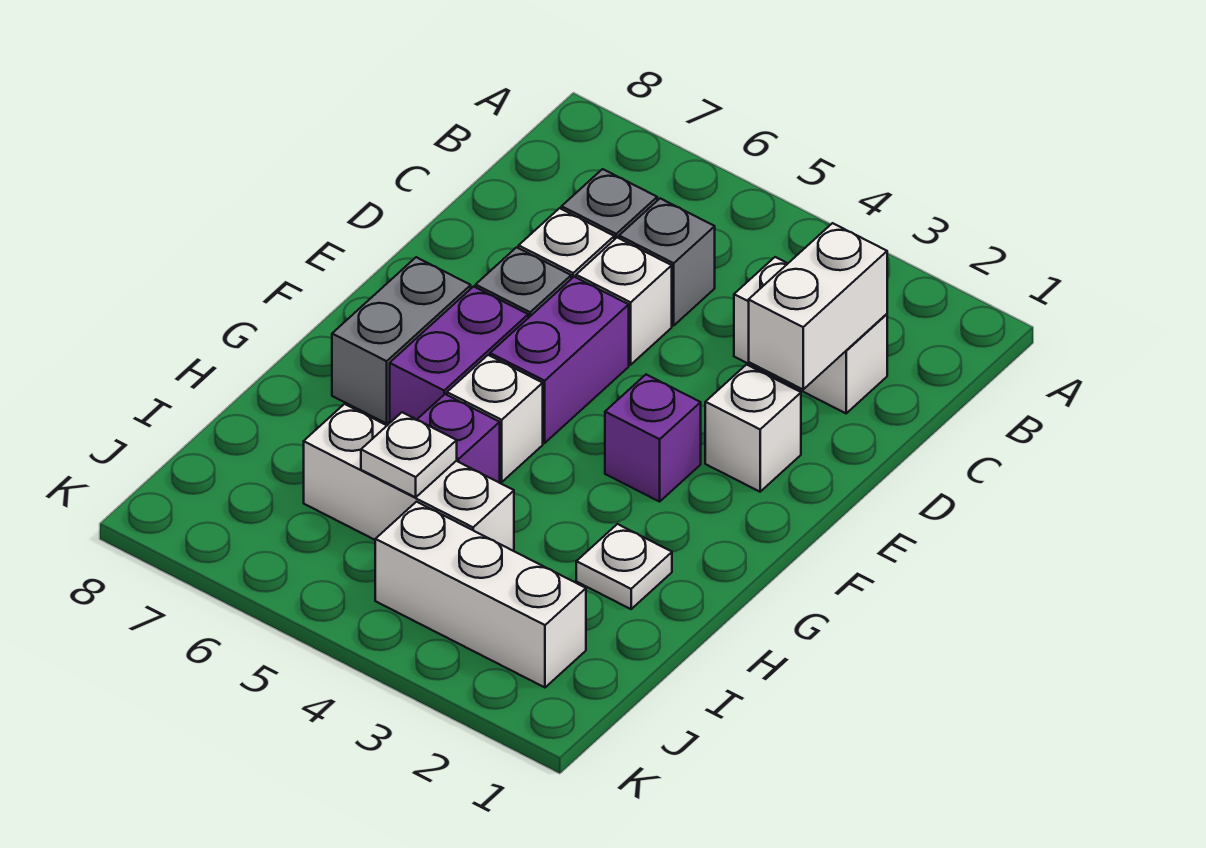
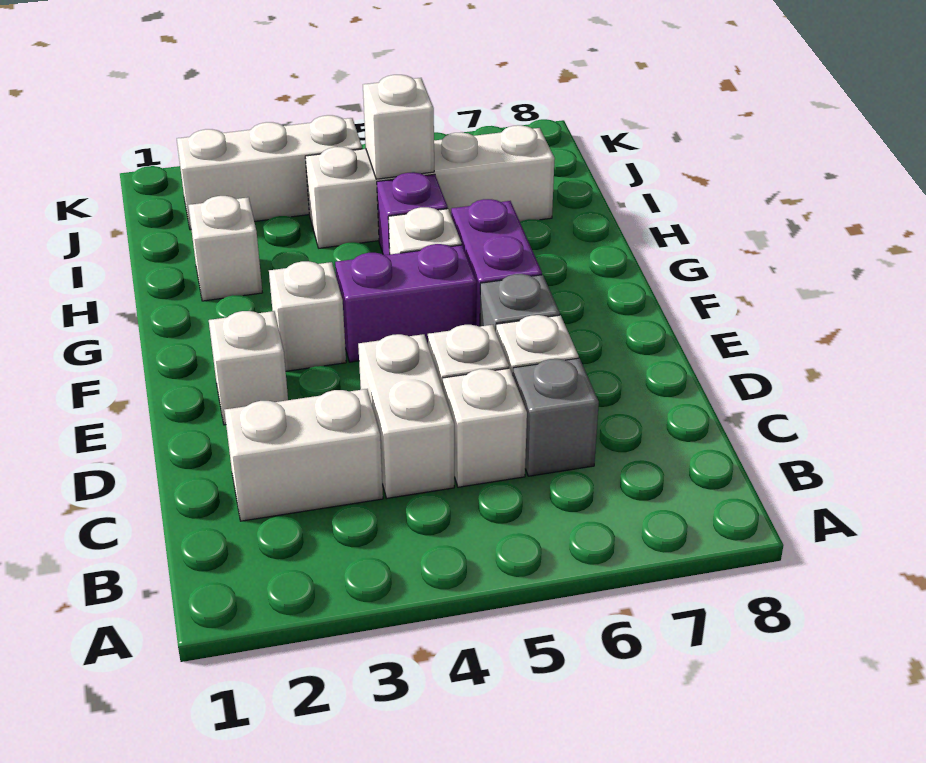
white 1x2 brick [749,223,887,389] -> white 1x2 brick moved to [358,334,454,498]
grey 1x1 brick [619,198,715,326] -> white 1x1 brick [443,368,527,487]
purple 1x2 brick [490,277,629,443] -> purple 1x2 brick turned to [335,244,477,362]
purple 1x1 brick [605,375,701,502] -> white 1x1 brick [269,261,346,371]
grey 1x2 brick [332,257,471,424] -> none
white 1x1 plate [576,524,672,609] -> white 1x1 brick [188,196,262,301]
white 1x3 brick [304,404,514,551] -> white 1x4 brick [305,125,555,248]
white 1x1 plate [361,412,457,497] -> white 1x1 brick [363,75,434,179]

